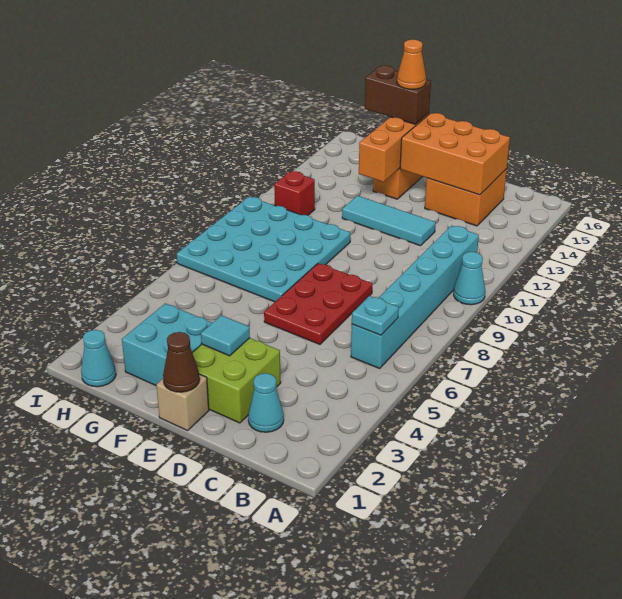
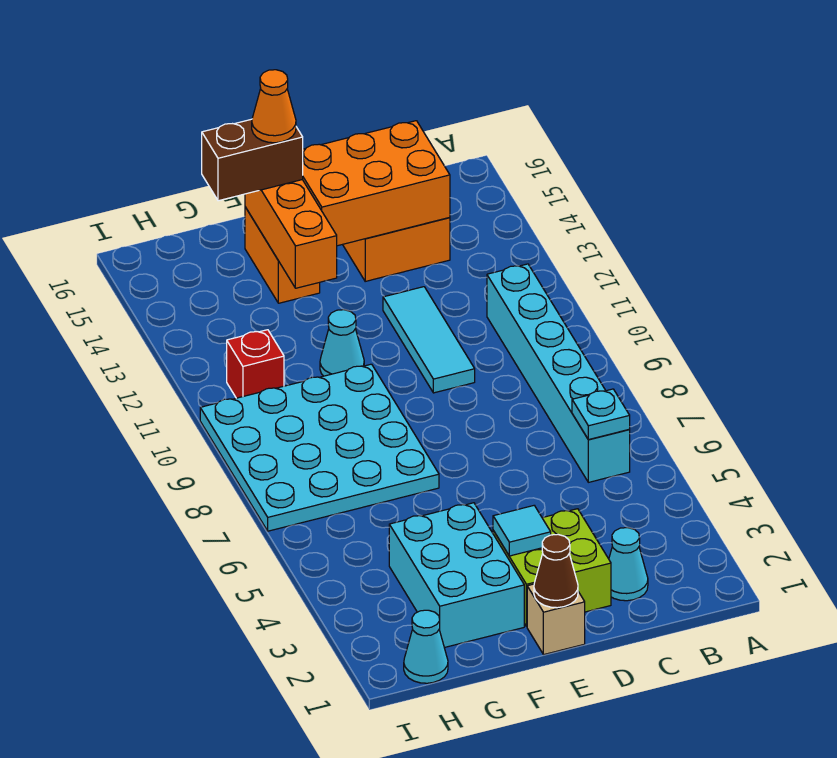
cyan 1x1 cone [454,252,485,305] -> cyan 1x1 cone moved to [320,310,364,376]
red 2x3 plate [264,263,372,344] -> none
cyan 1x3 tile [342,196,436,246] -> cyan 1x3 tile turned to [383,287,475,393]
cyan 2x2 brick [122,303,212,385] -> cyan 2x3 brick [389,503,524,648]

